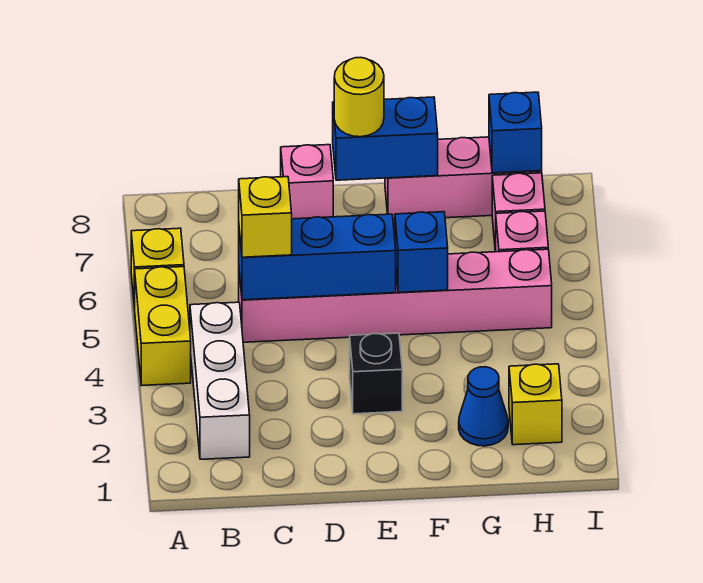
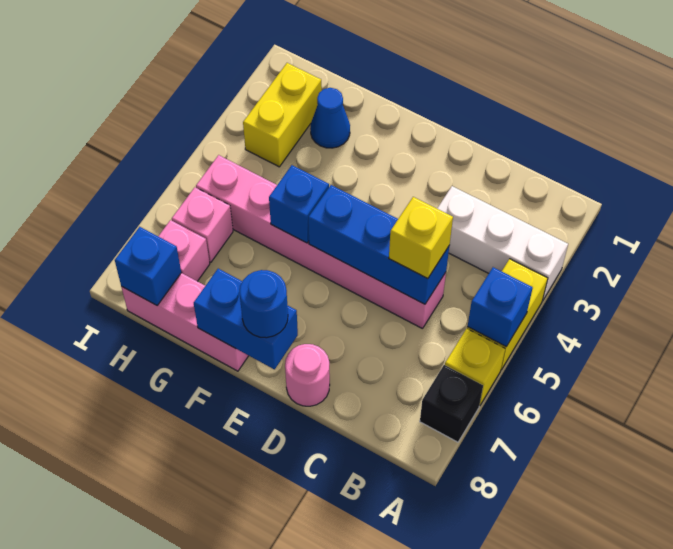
none -> blue 1x1 brick [468,267,533,347]
white 1x3 brick [190,302,250,459] -> white 1x3 brick turned to [437,186,568,301]
pink 1x1 brick [281,145,333,219] -> pink 1x1 round brick [285,344,330,406]
black 1x1 brick [350,333,402,414] -> black 1x1 brick moved to [420,365,483,442]
yellow 1x1 round brick [334,57,384,137] -> blue 1x1 round brick [239,270,288,338]
yellow 1x1 brick [509,364,562,445] -> yellow 1x2 brick [243,63,322,167]

